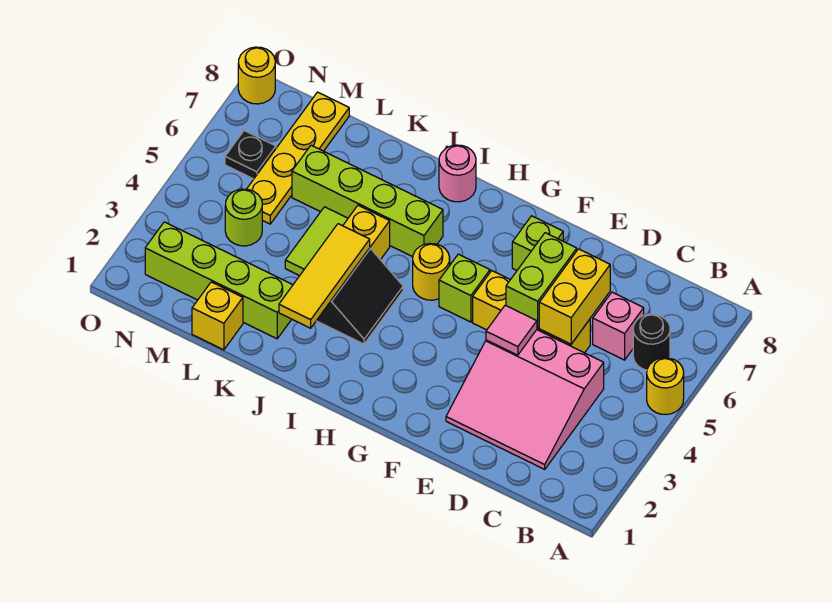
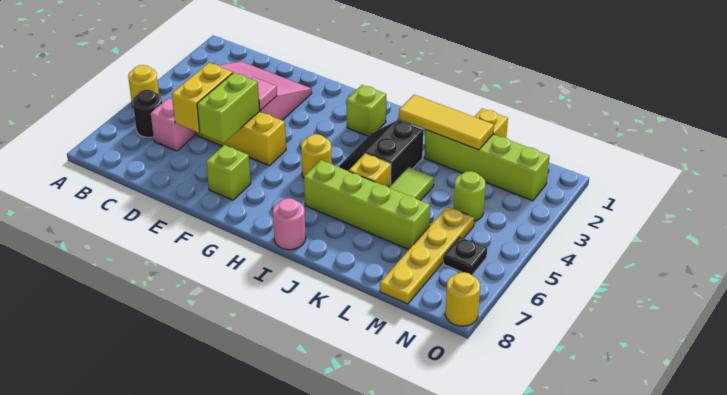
lime 1x1 brick [439,254,490,322] -> lime 1x1 brick moved to [347,85,386,136]
yellow 1x3 tile [279,224,370,328] -> yellow 1x3 tile turned to [399,95,494,150]

